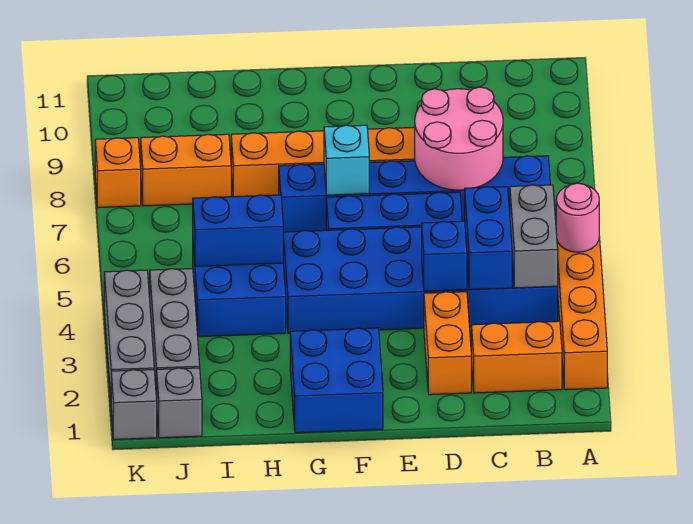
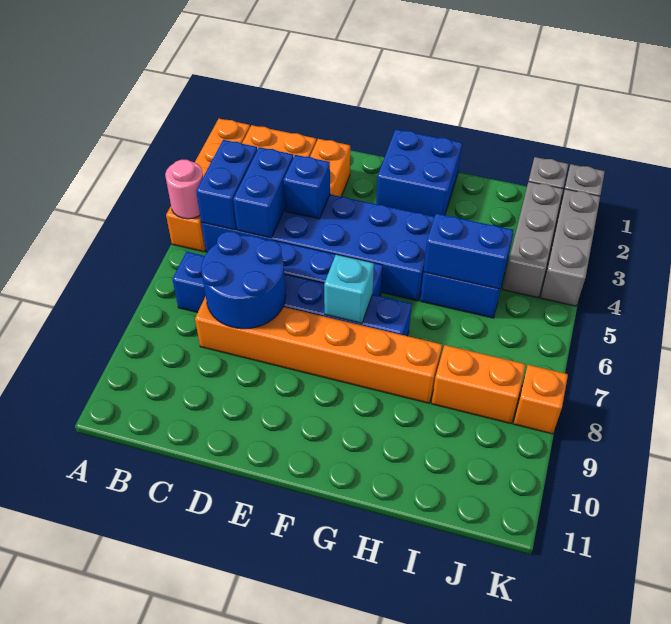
grey 1x2 brick [510,185,558,288] -> blue 1x2 brick [196,140,257,230]
pink 2x2 round brick [415,87,503,190] -> blue 2x2 round brick [201,231,286,329]

